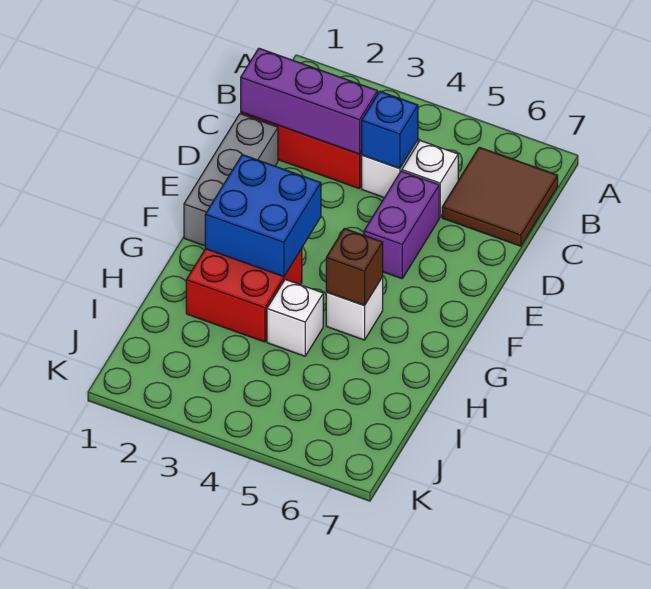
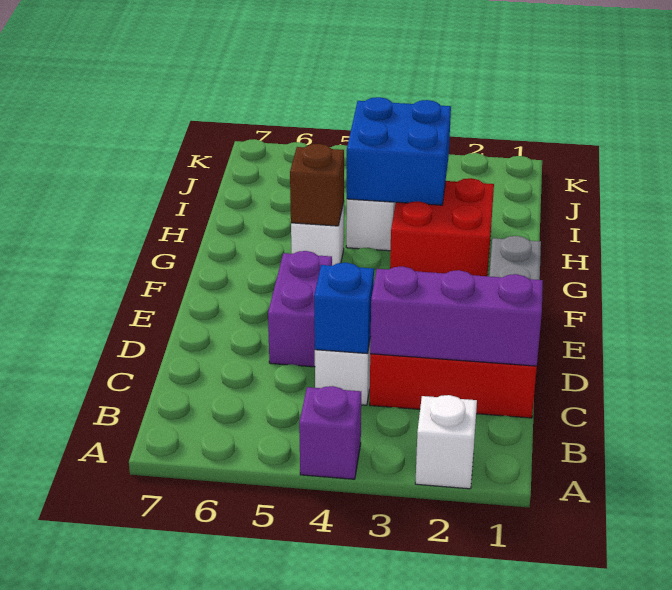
none -> purple 1x1 brick [299,386,361,479]
brown 2x2 tile [442,147,558,246] -> none
white 1x1 brick [402,141,458,217] -> white 1x1 brick moved to [415,395,477,489]
blue 2x2 brick [205,155,321,277] -> blue 2x2 brick moved to [347,97,451,205]

